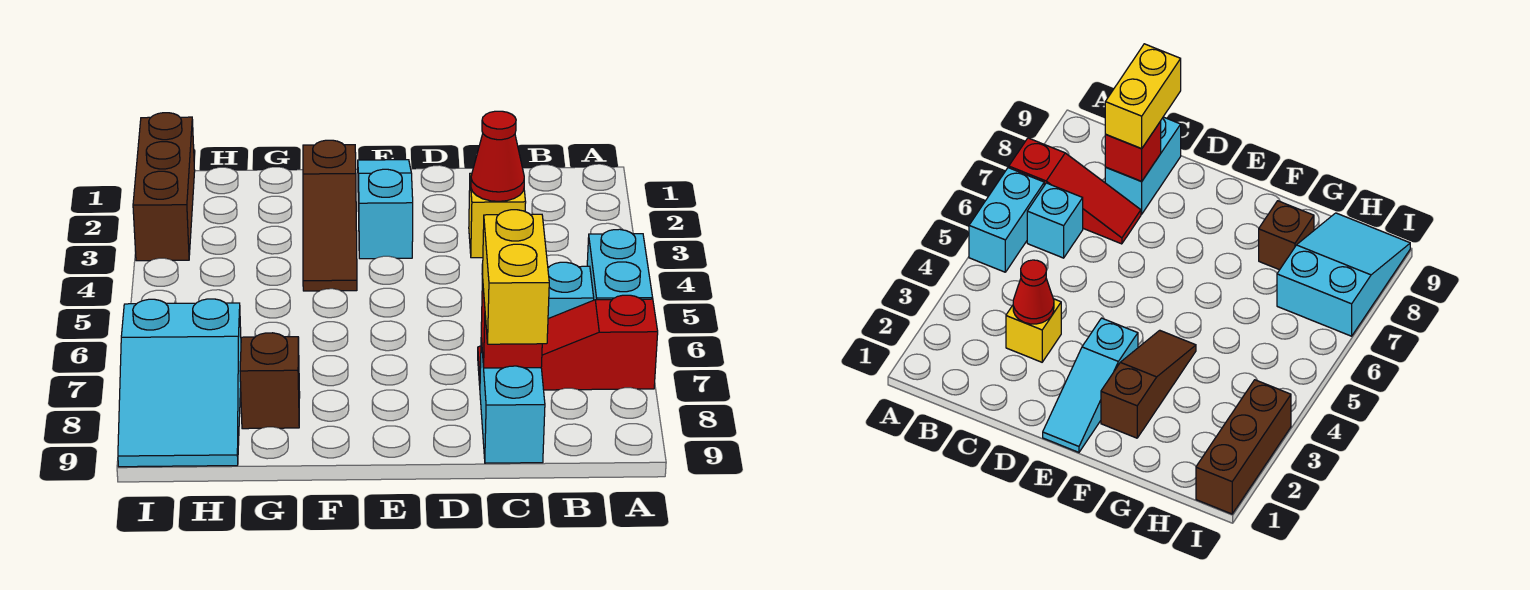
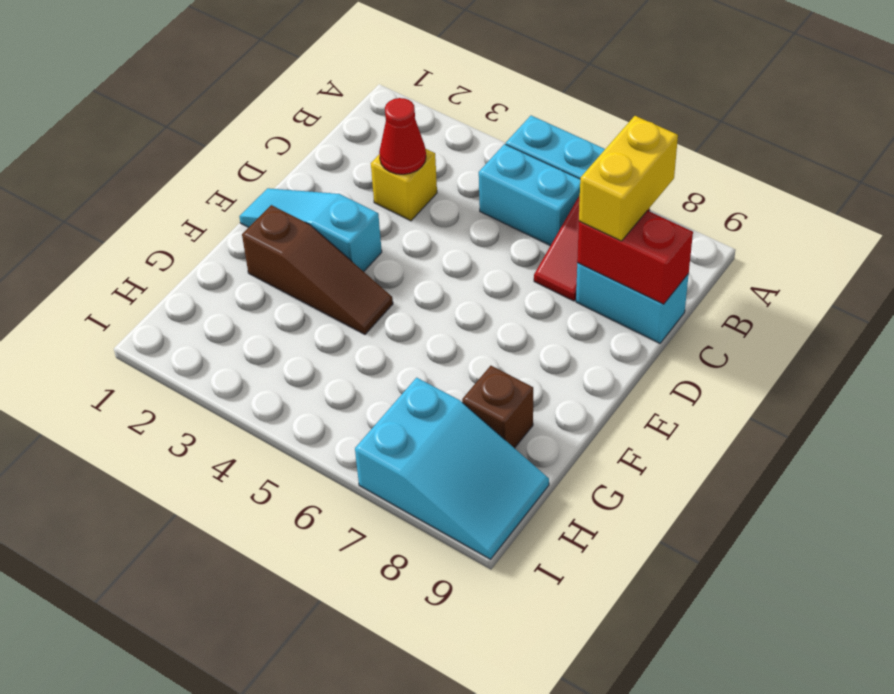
cyan 1x1 brick [548,262,594,319] -> cyan 1x2 brick [479,144,580,246]
red 1x1 brick [481,276,542,368] -> red 1x2 brick [577,211,693,304]
yellow 1x2 brick [482,210,549,344] -> yellow 1x2 brick turned to [579,116,678,241]
brown 1x3 brick [133,113,195,261] -> none

